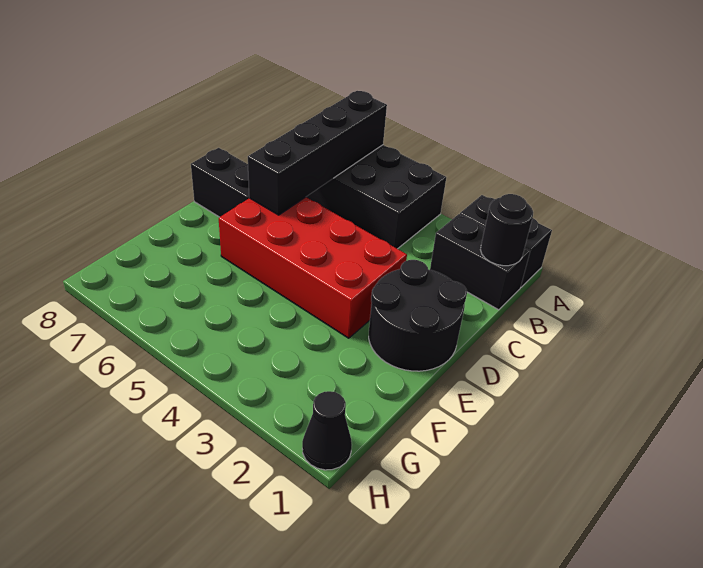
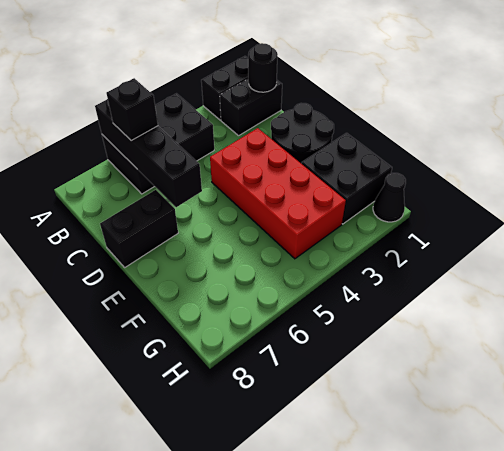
none -> black 1x1 brick [106,78,158,141]
red 2x4 brick [219,197,407,338] -> red 2x4 brick turned to [210,128,346,259]
none -> black 2x2 brick [302,133,392,224]

